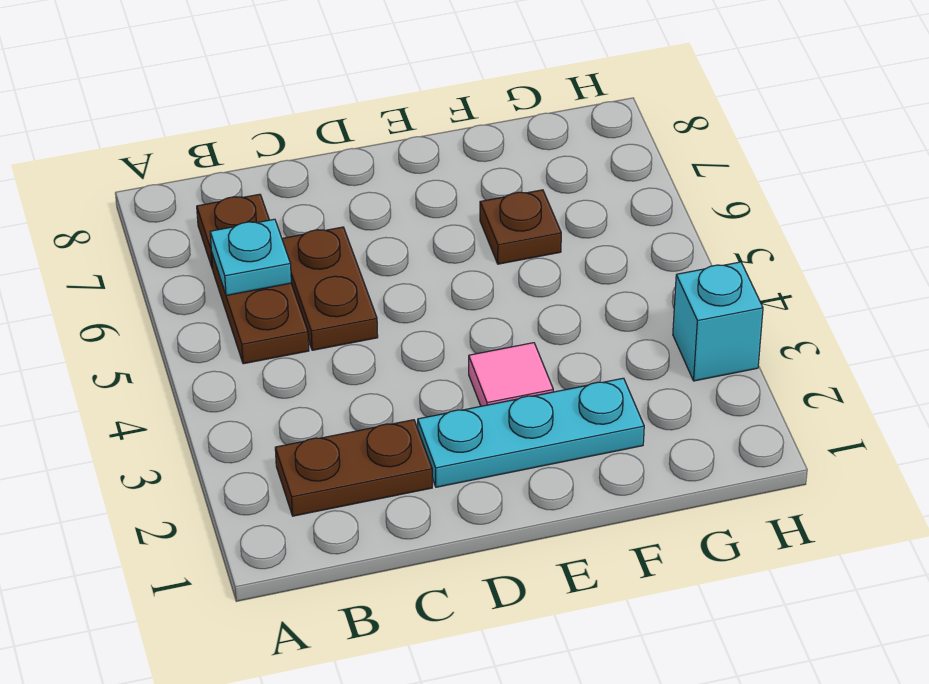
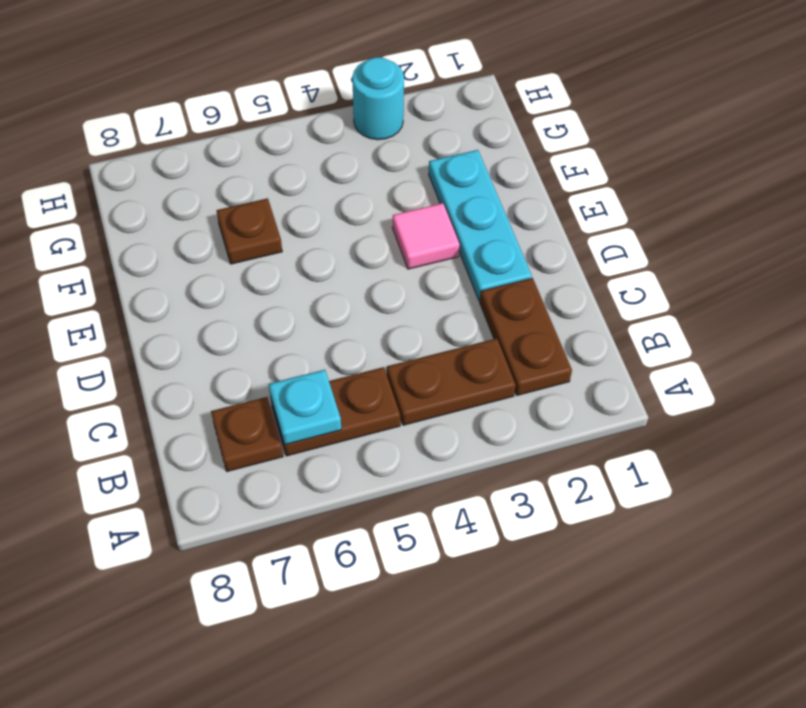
brown 1x2 plate [282,227,378,350] -> brown 1x2 plate moved to [387,338,516,425]
cyan 1x1 brick [673,262,763,381] -> cyan 1x1 round brick [352,57,404,140]

